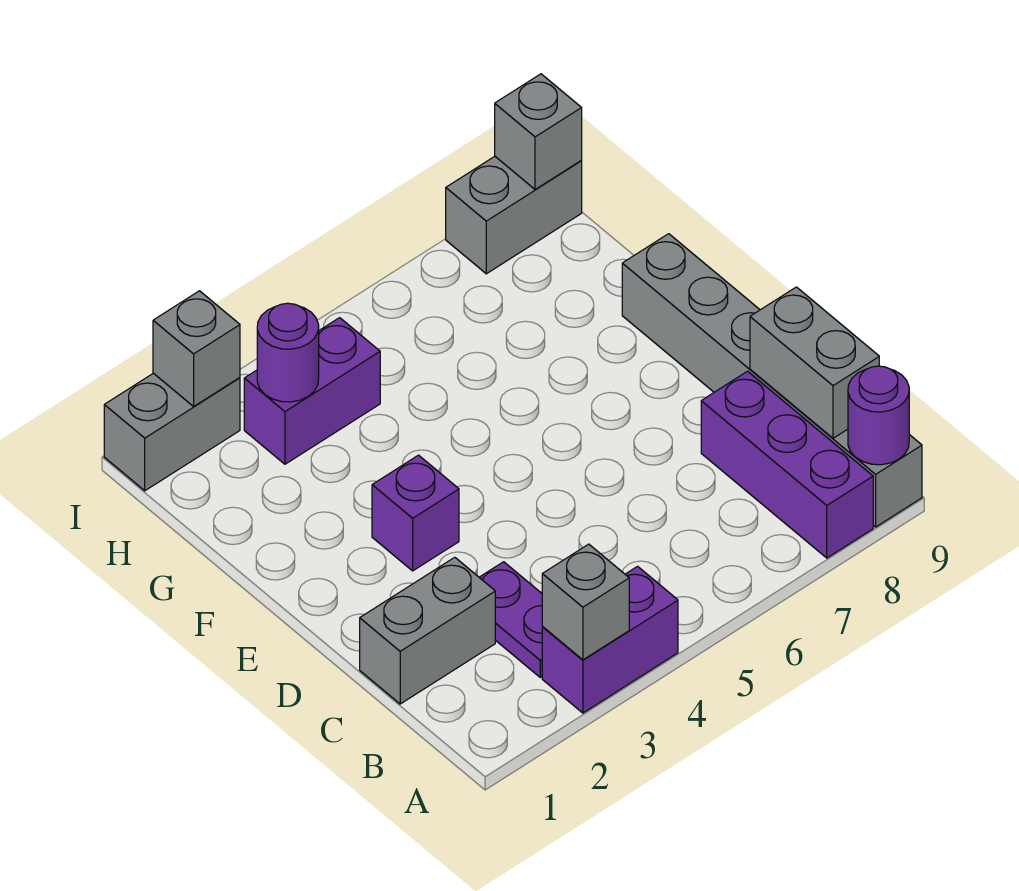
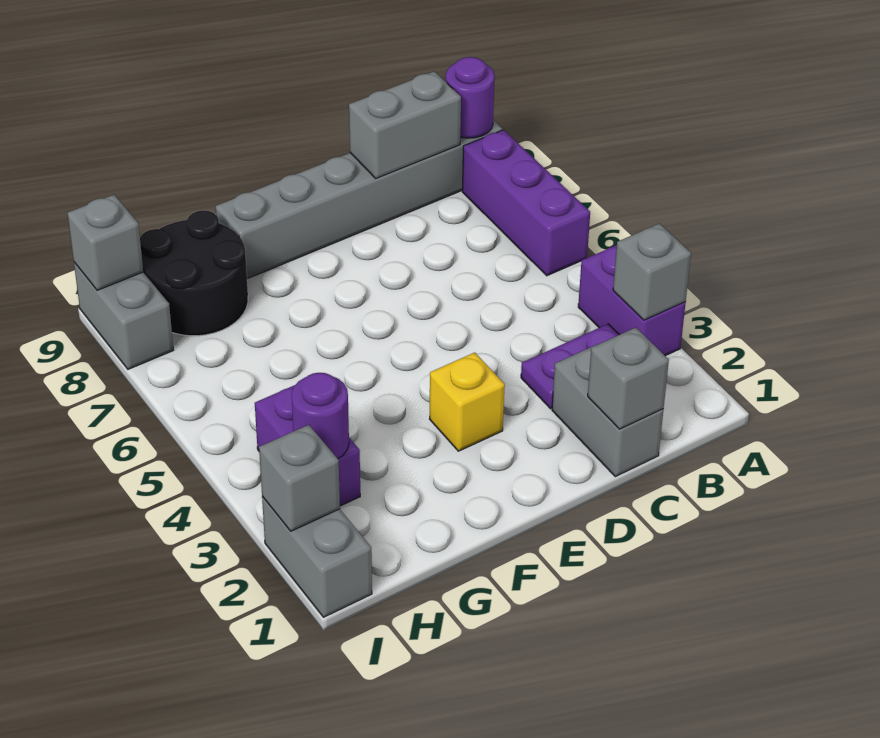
purple 1x3 brick [701,371,873,558] -> purple 1x3 brick turned to [462,130,590,276]
none -> grey 1x1 brick [588,328,669,429]
purple 1x1 brick [372,455,459,571] -> yellow 1x1 brick [430,353,505,451]
none -> black 2x2 round brick [140,210,248,336]

